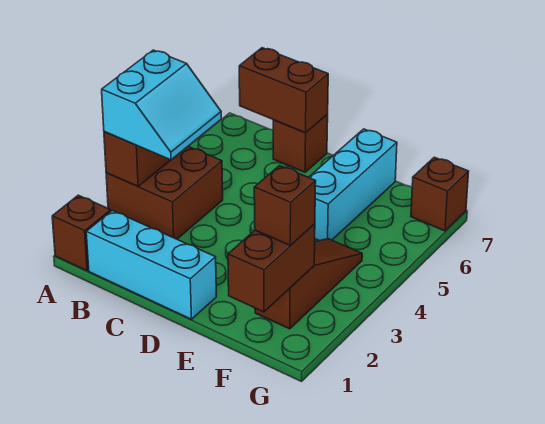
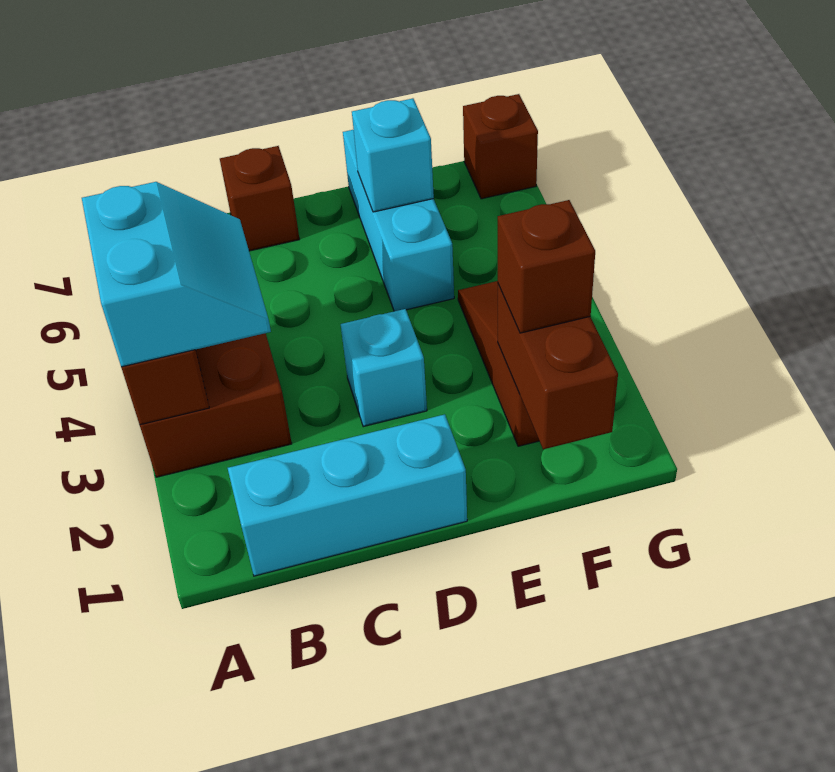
brown 1x1 brick [52,195,111,271] -> none
brown 1x2 brick [239,48,328,133] -> none
none -> cyan 1x1 brick [341,309,427,427]
none -> cyan 1x1 brick [352,98,434,212]

